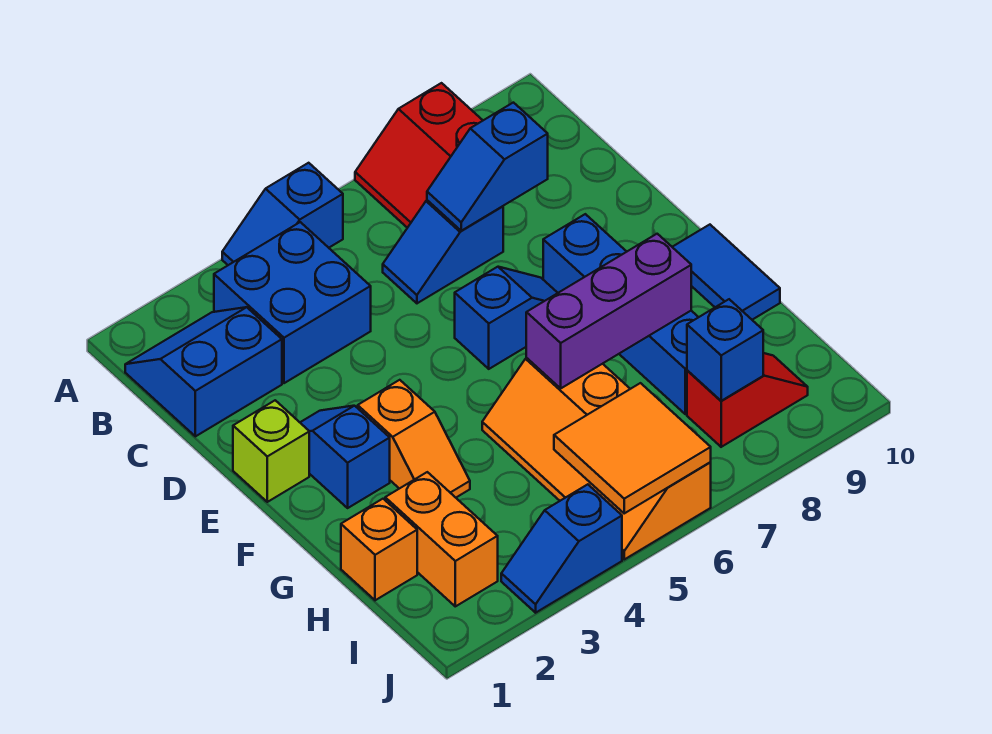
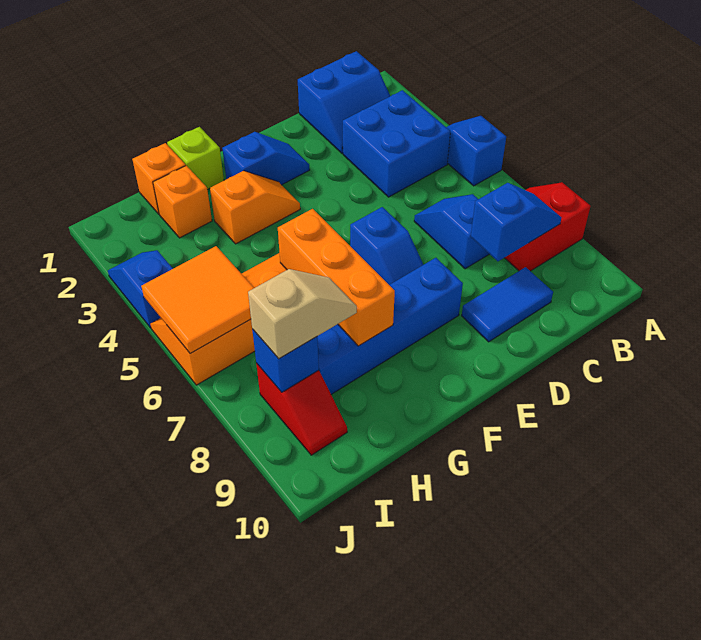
blue 2x2 slope [125,307,282,436] -> blue 2x2 slope turned to [298,51,390,153]
blue 1x2 slope [427,103,548,231] -> blue 1x2 slope turned to [471,183,562,261]
lime 1x1 brick [233,400,309,502] -> lime 1x1 brick moved to [167,127,224,190]
orange 1x2 slope [358,380,470,498] -> orange 1x2 slope turned to [210,171,300,244]
blue 1x2 tile [673,225,780,320] -> blue 1x2 tile moved to [462,267,553,342]
purple 1x3 brick [526,234,691,388] -> orange 1x3 brick [278,209,395,346]
orange 1x2 brick [385,472,498,606] -> orange 1x1 brick [153,166,212,238]
none -> tan 1x2 slope [248,269,357,359]

